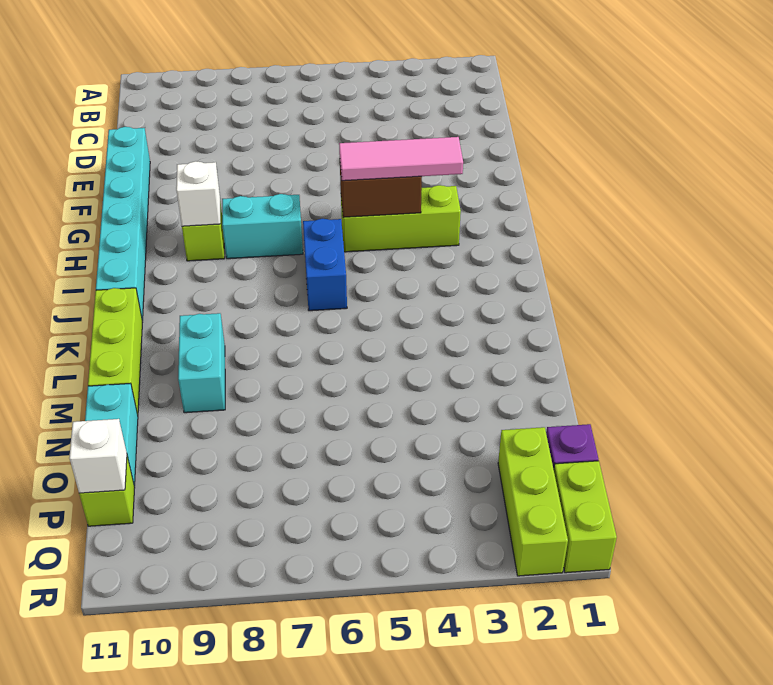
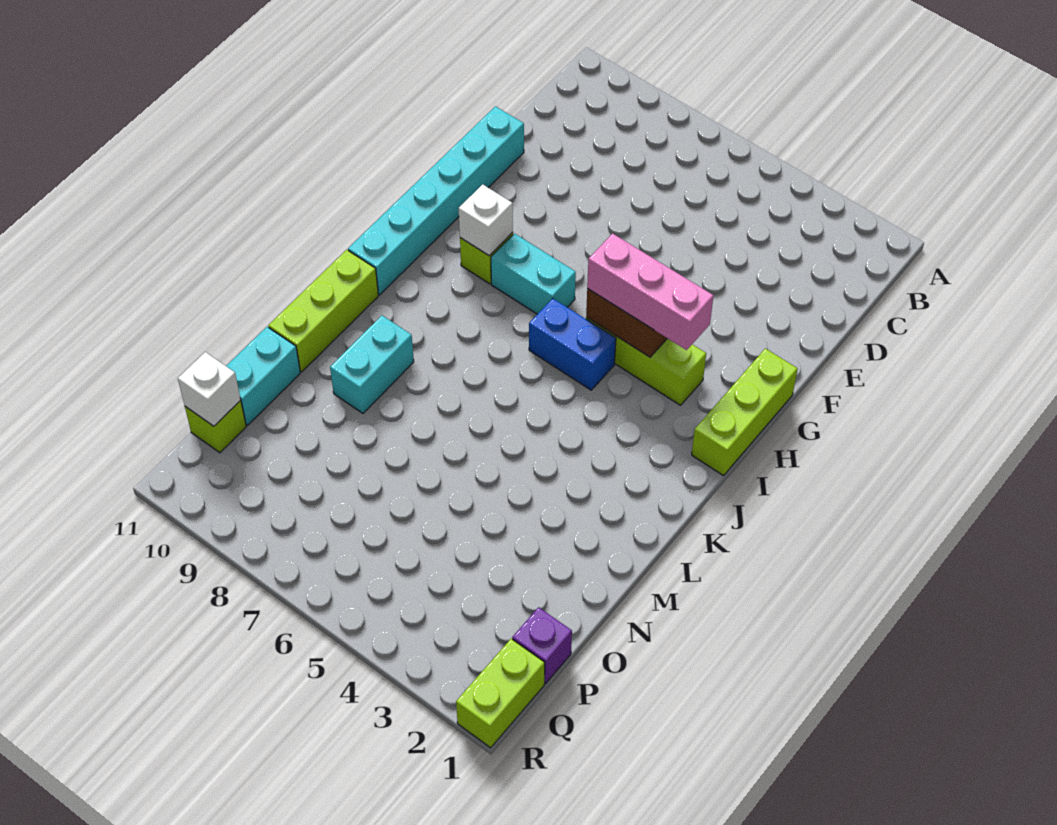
pink 1x3 tile [339,137,463,181] -> pink 1x3 brick [587,234,714,350]
blue 1x2 brick [303,219,347,311] -> blue 1x2 brick turned to [529,298,616,390]
lime 1x3 brick [498,427,568,576] -> lime 1x3 brick moved to [692,348,798,476]

